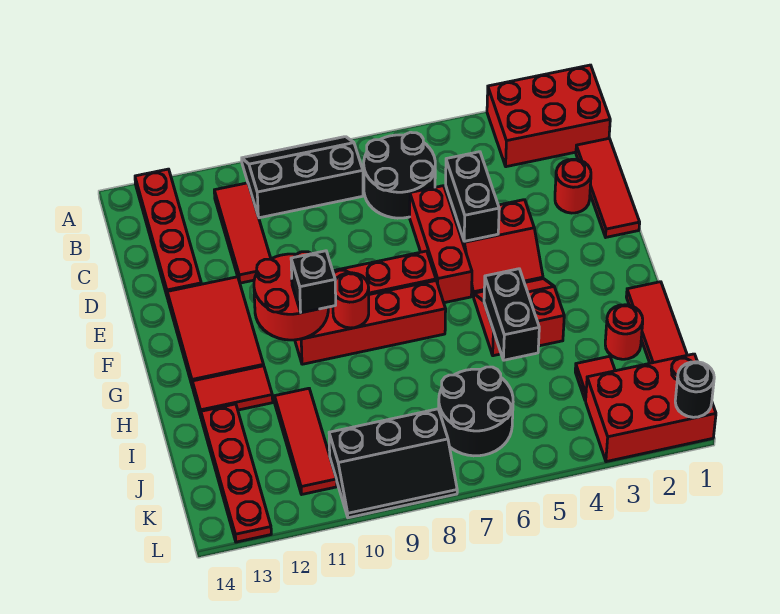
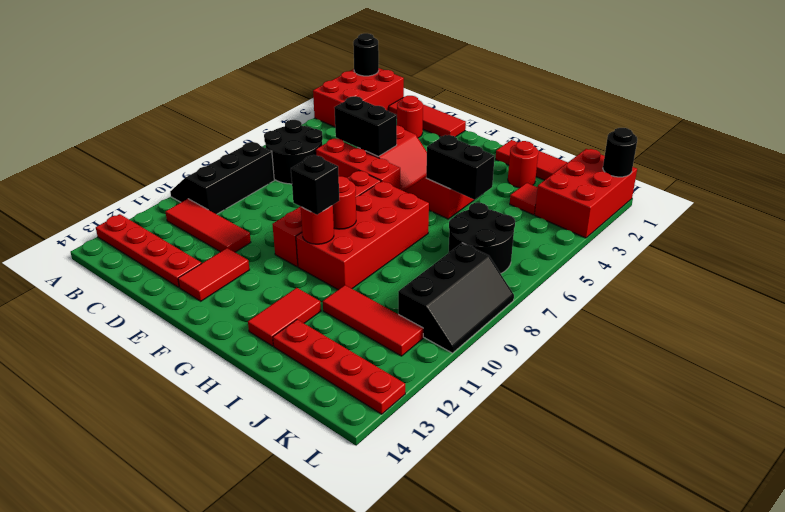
none -> black 1x1 round brick [353,33,379,76]
red 2x3 tile [167,277,264,387] -> red 1x2 tile [178,248,249,301]
red 2x2 round brick [254,252,328,340] -> red 1x1 round brick [301,205,334,244]
red 1x4 brick [295,281,446,364] -> red 2x4 brick [296,181,429,290]

